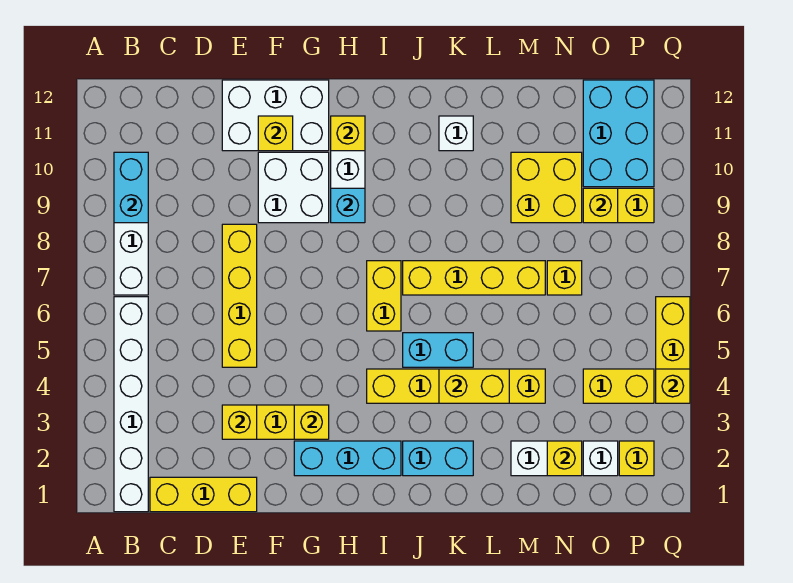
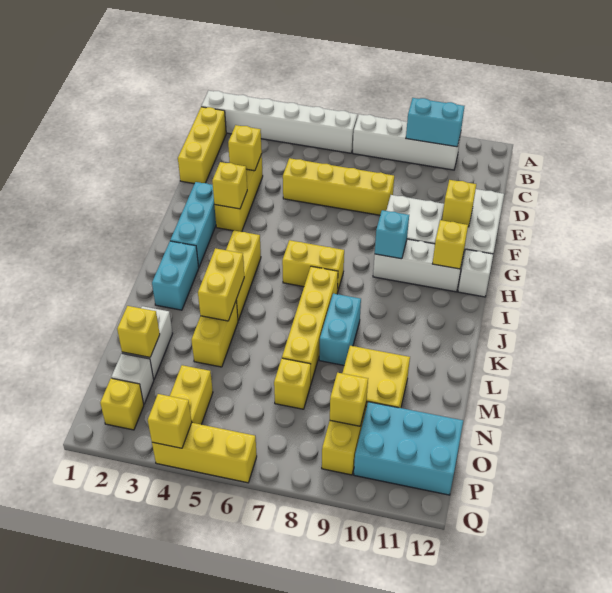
cyan 1x2 brick [403,333,473,367] -> cyan 1x2 brick moved to [319,294,361,365]
white 1x1 brick [439,116,473,151] -> white 1x1 brick moved to [458,249,493,297]

